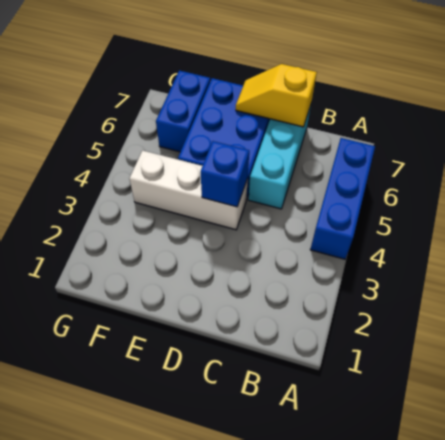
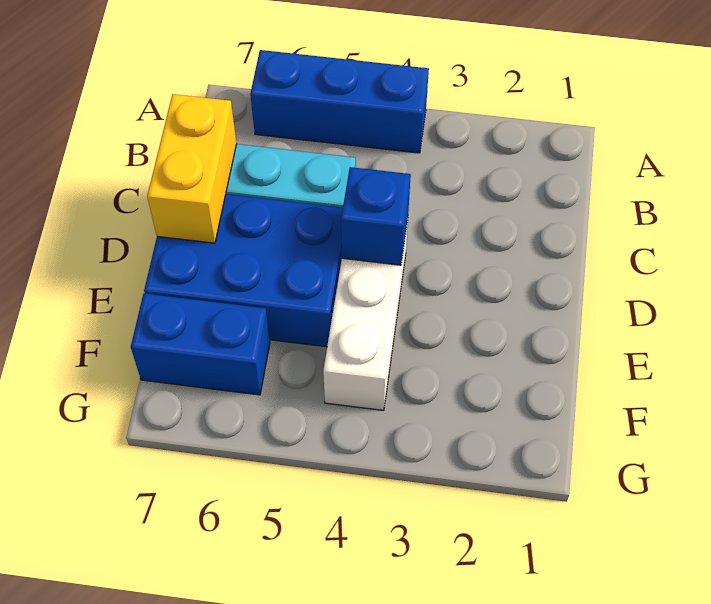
yellow 1x2 slope [236,64,317,127] -> yellow 1x2 brick [147,94,237,243]

